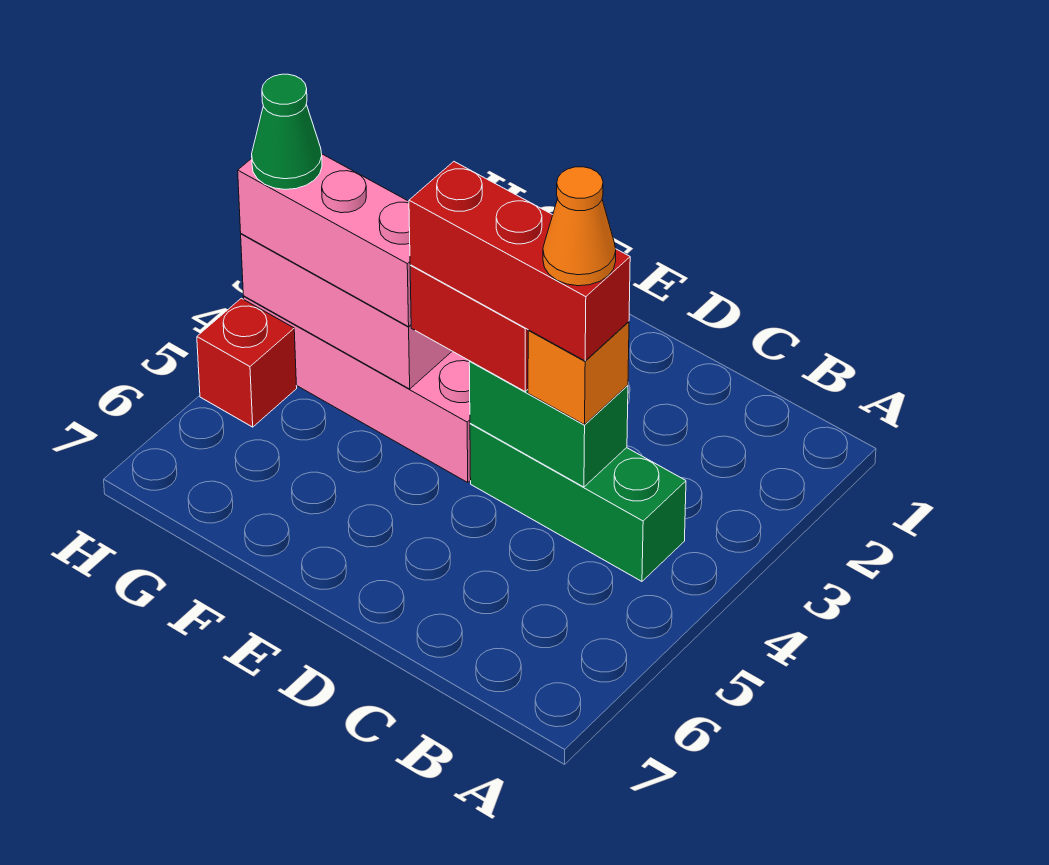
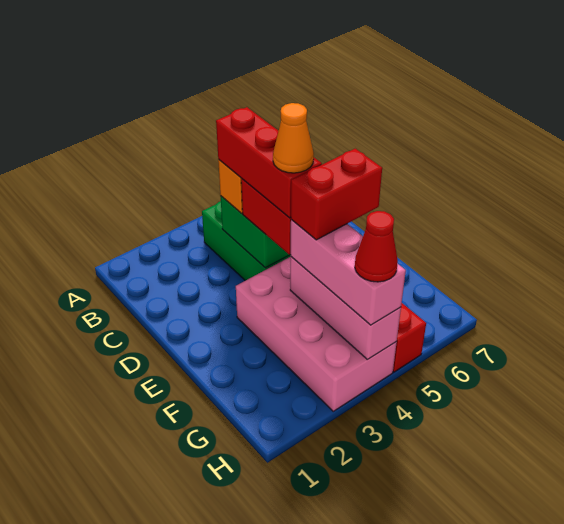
orange 1x1 cone [543,167,616,286] -> orange 1x1 cone moved to [273,103,314,173]
none -> red 1x2 brick [291,149,382,240]
green 1x1 cone [252,74,322,189] -> red 1x1 cone [355,211,398,282]

